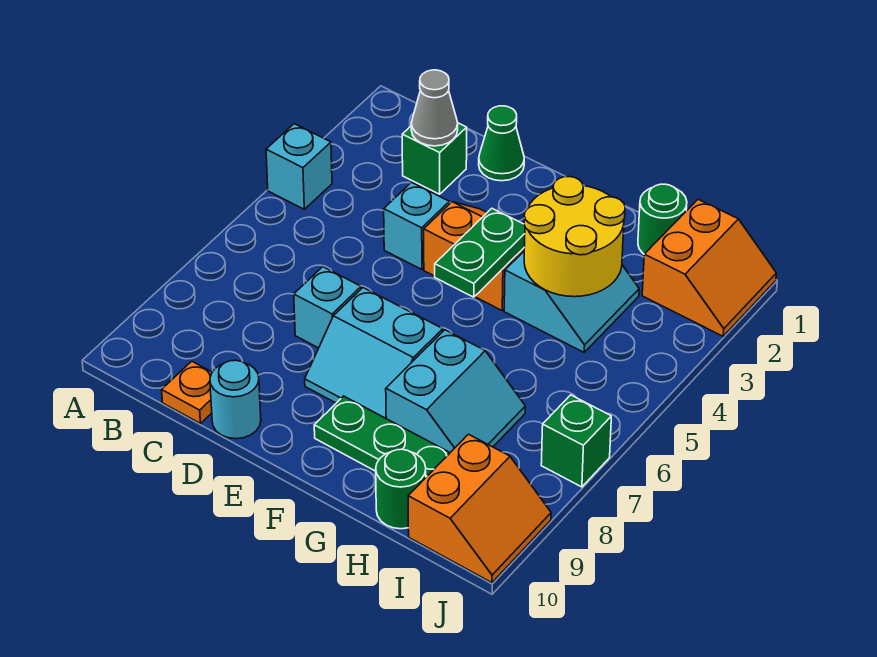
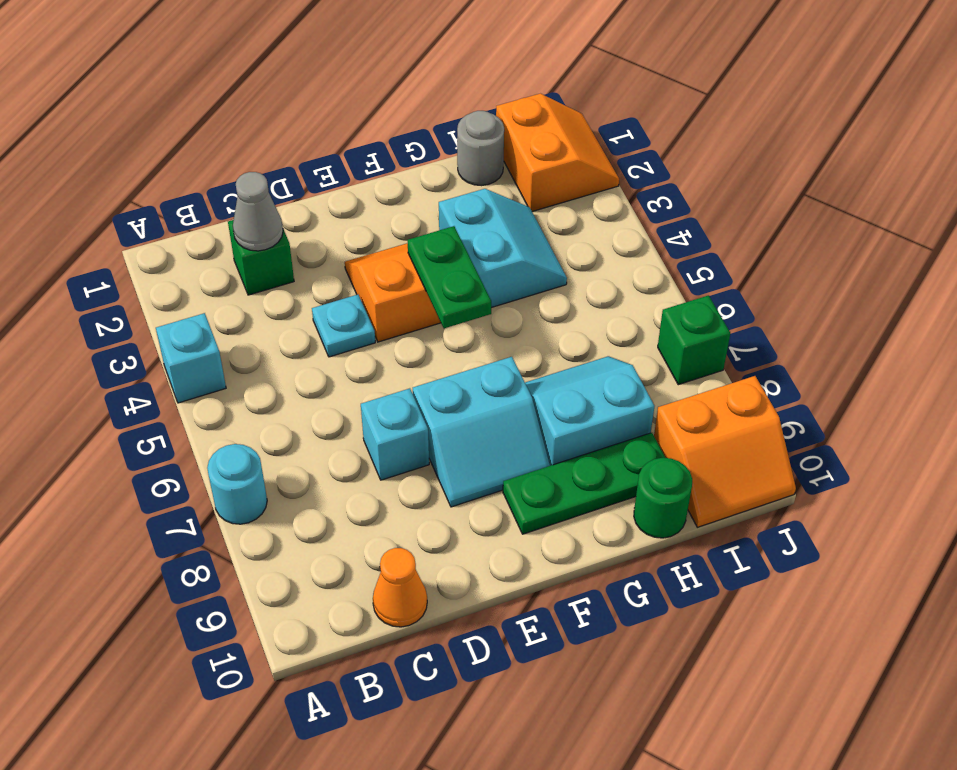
orange 1x1 plate [162,361,212,424] -> orange 1x1 cone [373,548,427,627]
green 1x1 cone [479,106,524,181] -> none
cyan 1x1 brick [384,182,449,270] -> cyan 1x1 plate [312,295,375,357]
cyan 1x1 round brick [210,360,261,439] -> cyan 1x1 round brick moved to [207,444,267,524]
yellow 2x2 round brick [524,177,625,297] -> none
cyan 2x2 slope [386,330,525,452] -> cyan 2x2 slope turned to [525,356,654,466]
green 1x1 round brick [638,184,687,254] -> grey 1x1 round brick [457,111,504,186]
orange 2x2 slope [408,434,551,583] -> orange 2x2 slope turned to [654,376,796,527]

